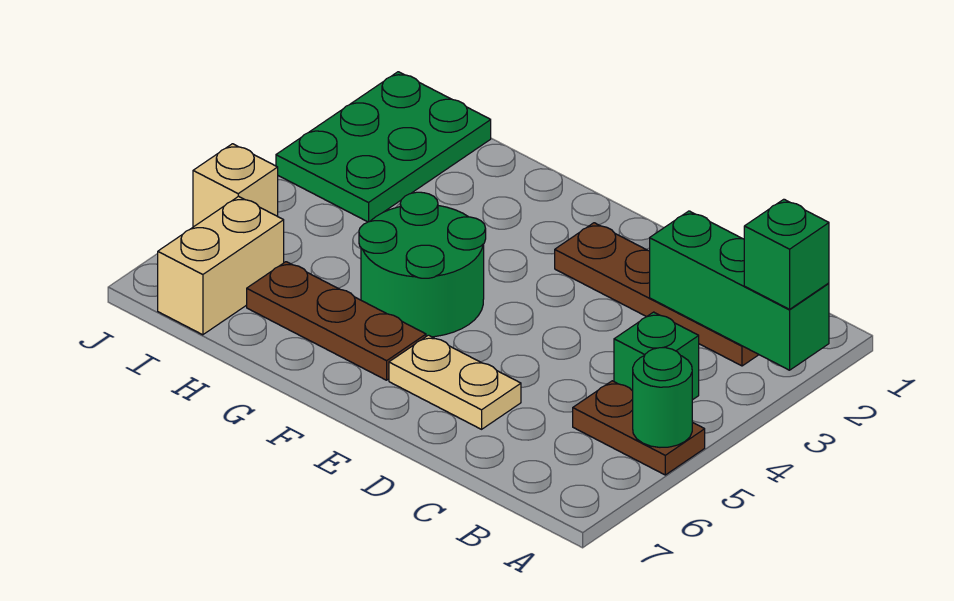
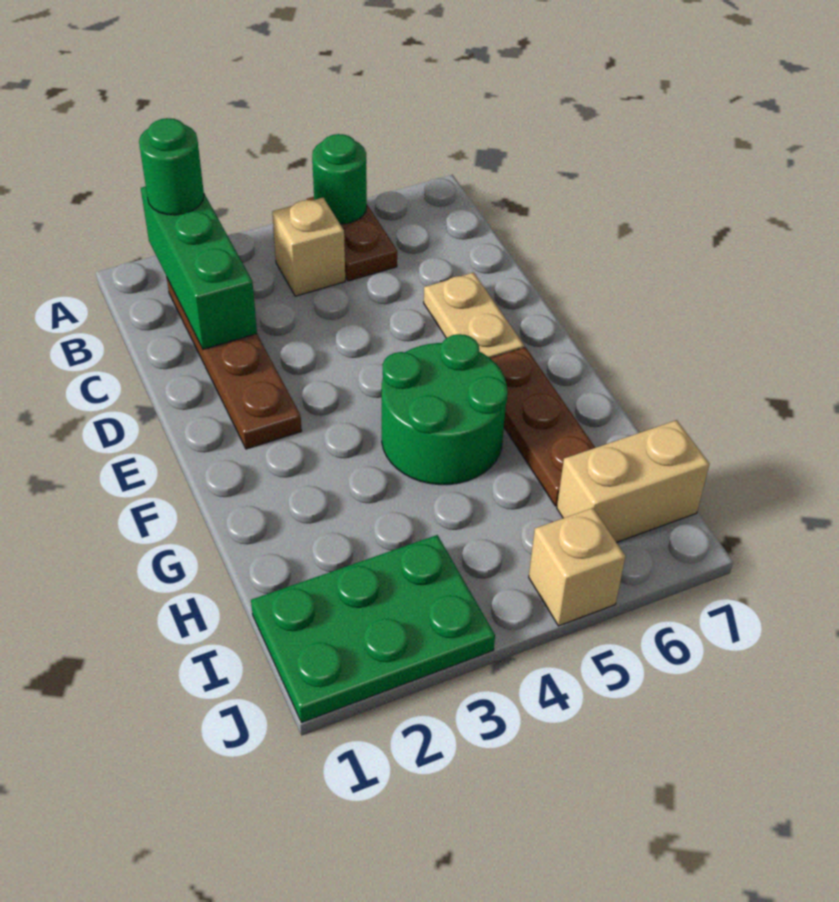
green 1x1 brick [744,199,829,309] -> green 1x1 round brick [139,118,204,215]
green 1x1 brick [614,312,699,400] -> tan 1x1 brick [272,198,345,296]

